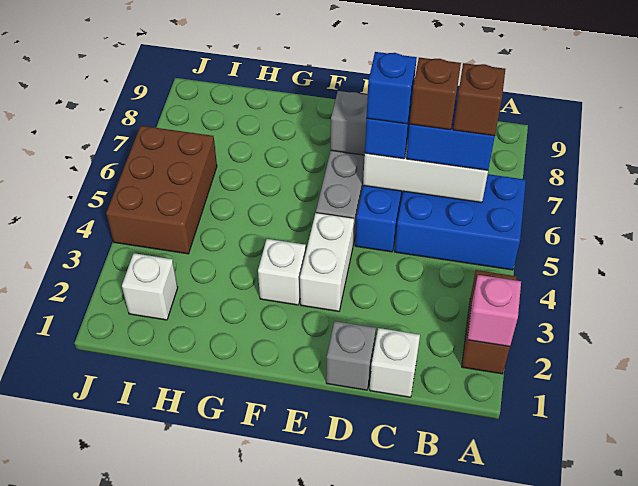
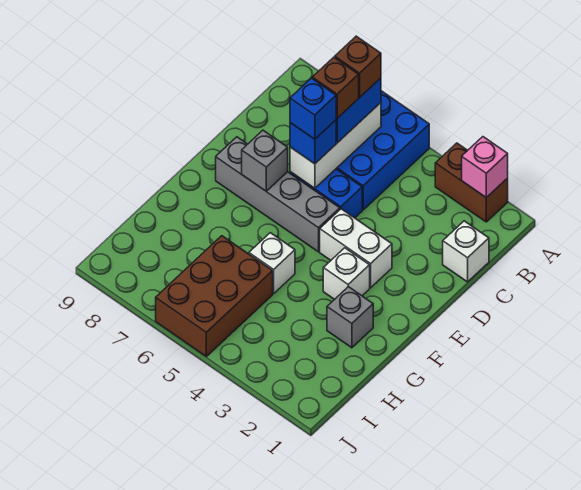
grey 1x1 brick [326,321,376,390] -> grey 1x1 brick moved to [327,287,373,348]
white 1x1 brick [122,253,178,320] -> white 1x1 brick moved to [249,233,295,294]
brown 2x3 brick [106,126,217,254] -> brown 2x3 brick turned to [156,236,273,356]

